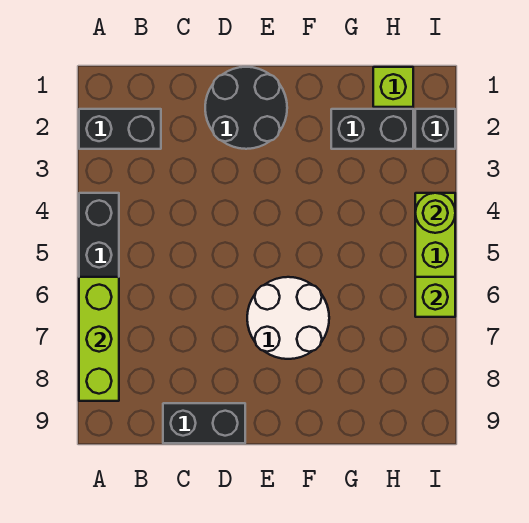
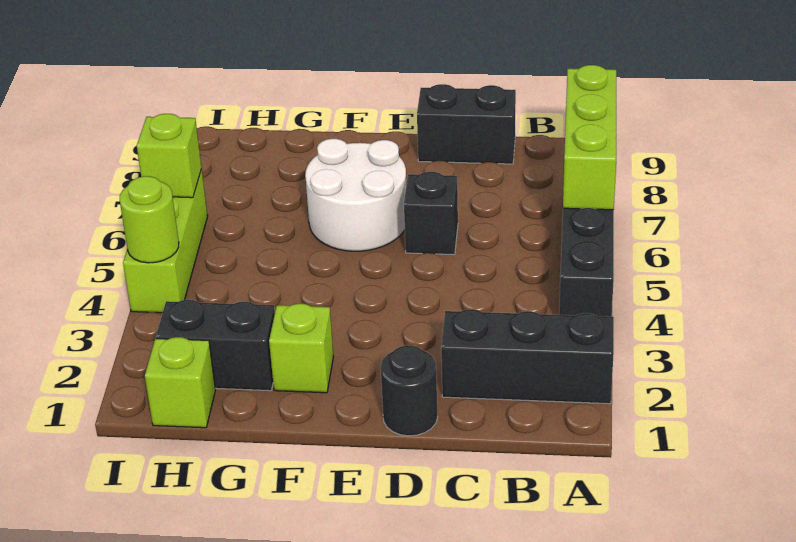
black 1x2 brick [79,109,161,149] -> black 1x3 brick [441,309,614,404]
black 2x2 round brick [205,67,287,149] -> black 1x1 round brick [381,345,438,436]
none -> lime 1x1 brick [269,304,334,393]
black 1x1 brick [415,109,455,149] -> black 1x1 brick moved to [404,172,458,255]

